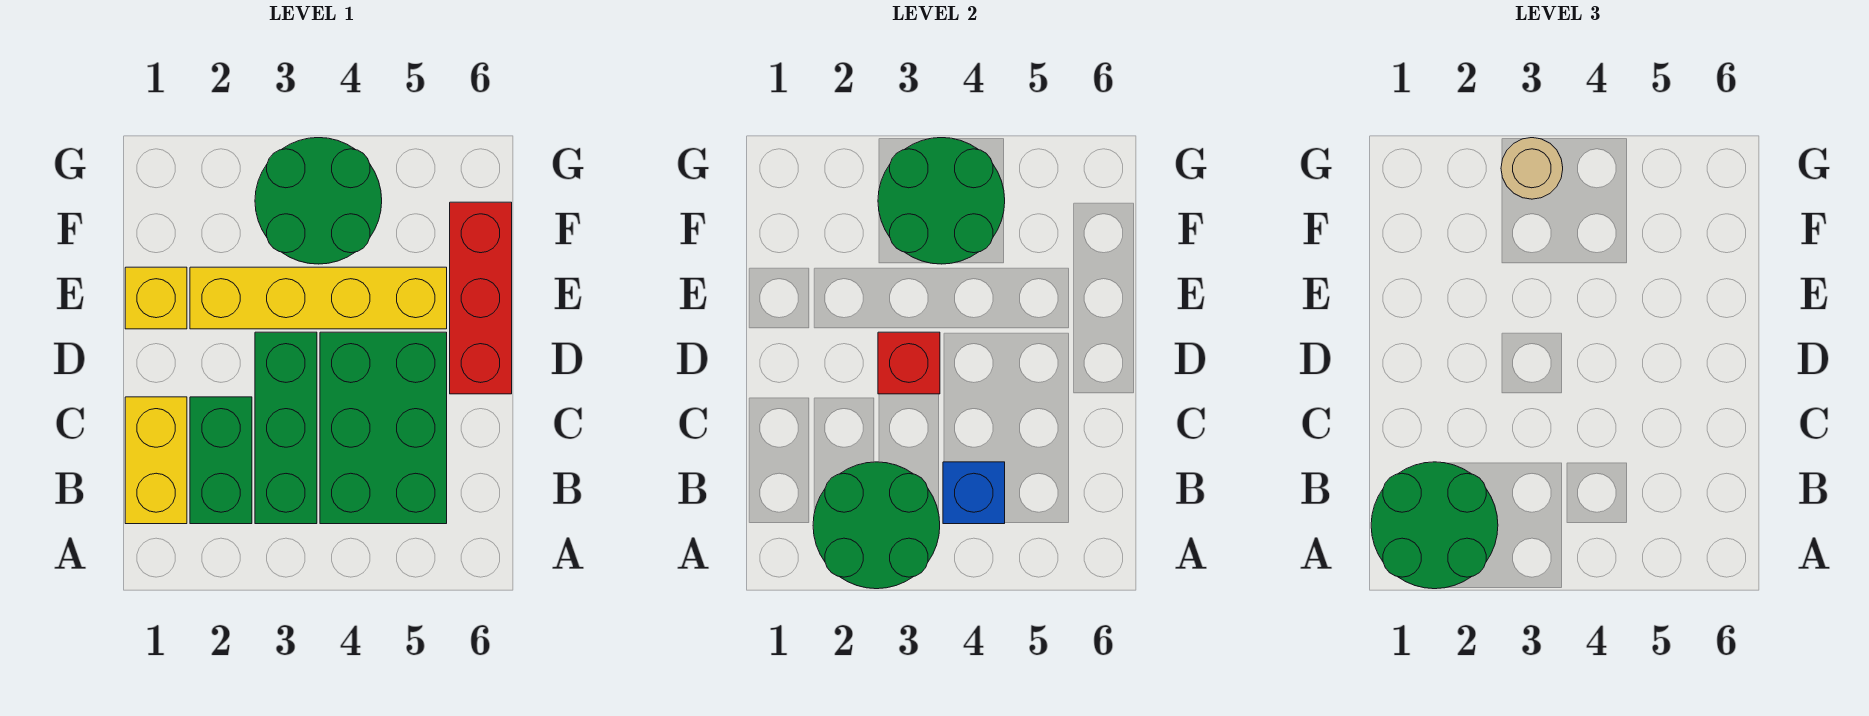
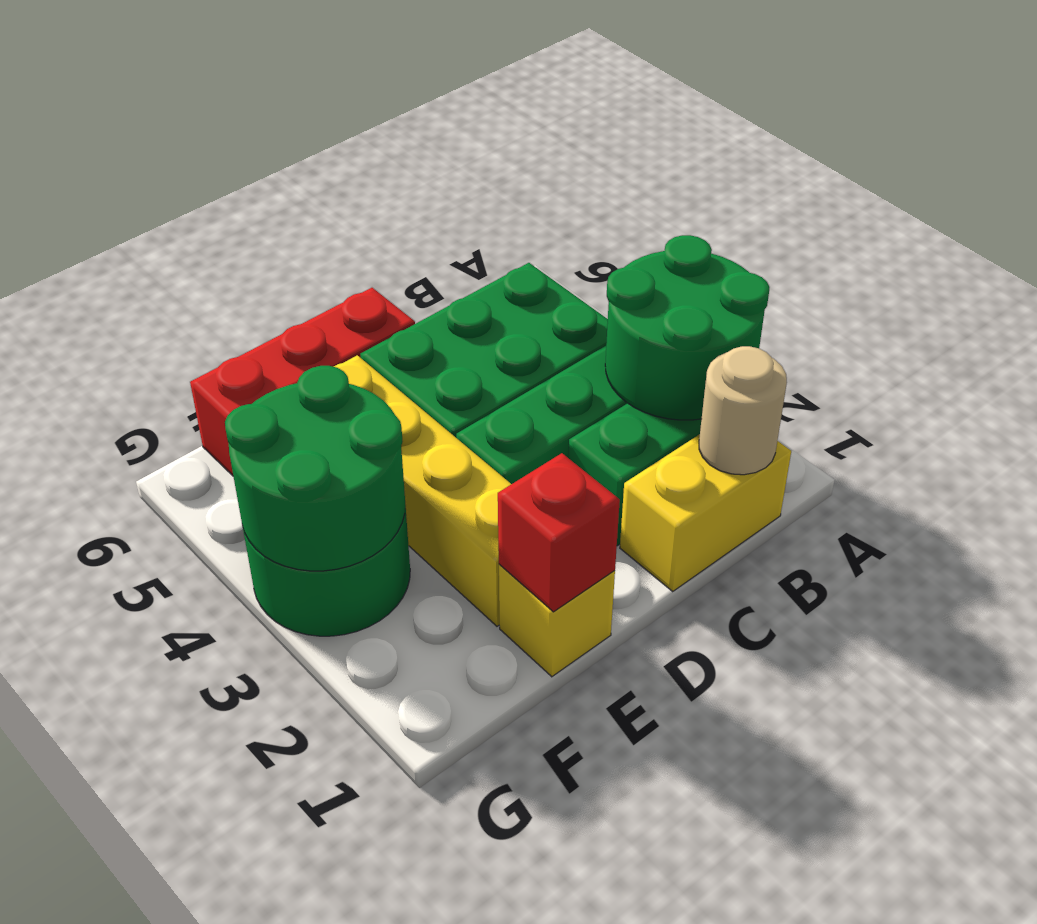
green 2x2 round brick [1371,462,1498,589] -> none
blue 1x1 brick [943,462,1005,524] -> none
red 1x1 brick [878,332,940,394] -> red 1x1 brick moved to [498,453,620,612]
tan 1x1 round brick [1501,138,1563,199] -> tan 1x1 round brick moved to [699,346,787,475]

